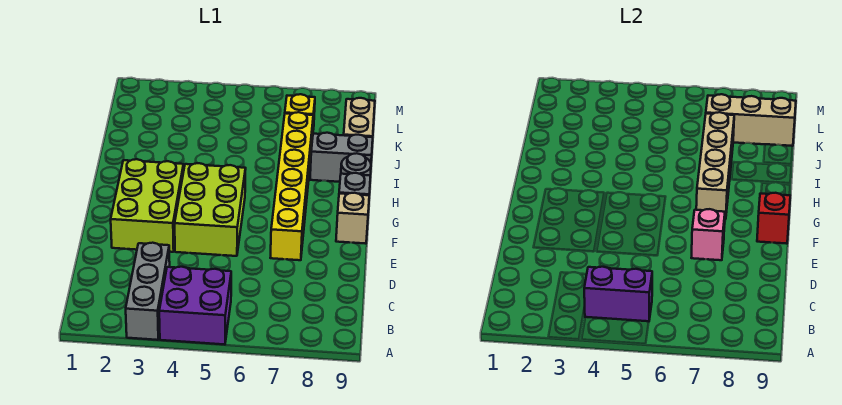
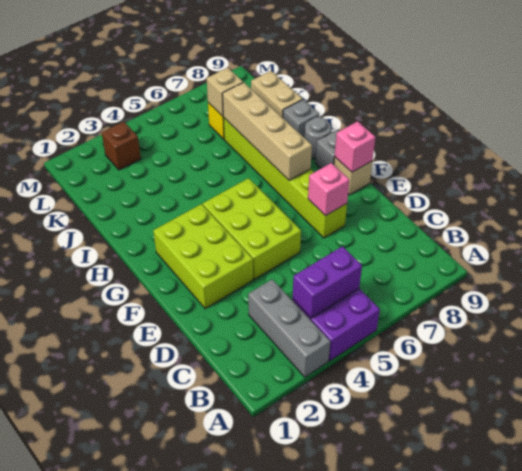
yellow 1x6 brick [270,112,313,260] -> lime 1x6 brick [223,118,347,238]
red 1x1 brick [757,193,790,244] -> pink 1x1 brick [335,121,375,172]
grey 1x2 brick [310,133,373,182] -> grey 1x1 brick [283,99,319,138]
tan 1x3 brick [706,94,796,146] -> tan 1x1 brick [207,68,243,116]
none -> brown 1x1 brick [102,122,141,170]

